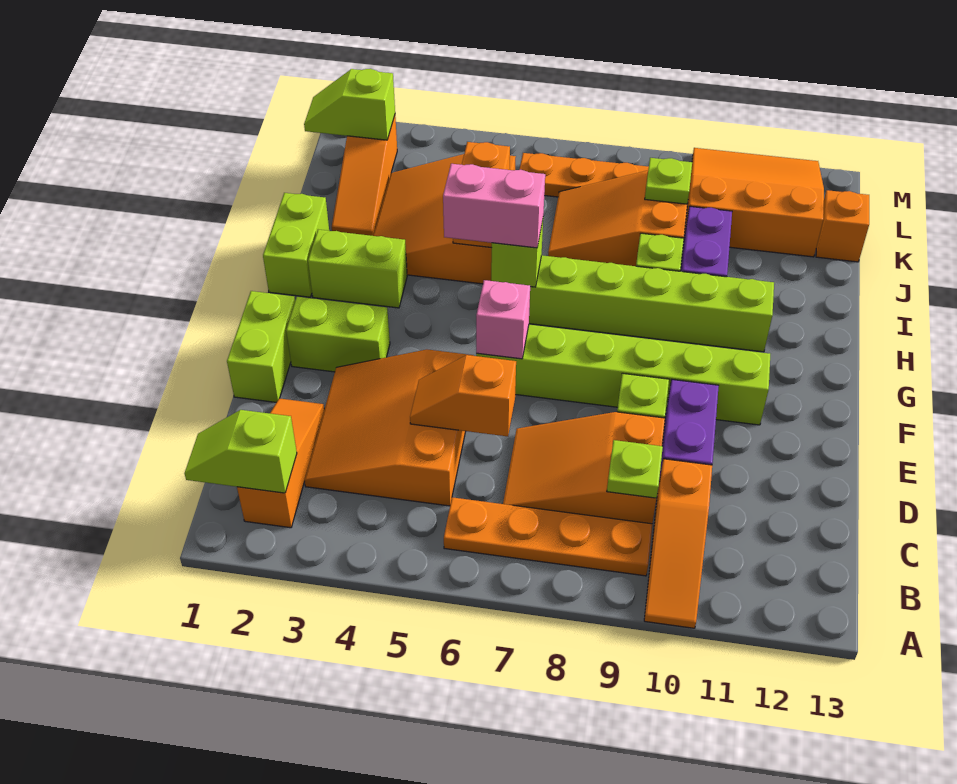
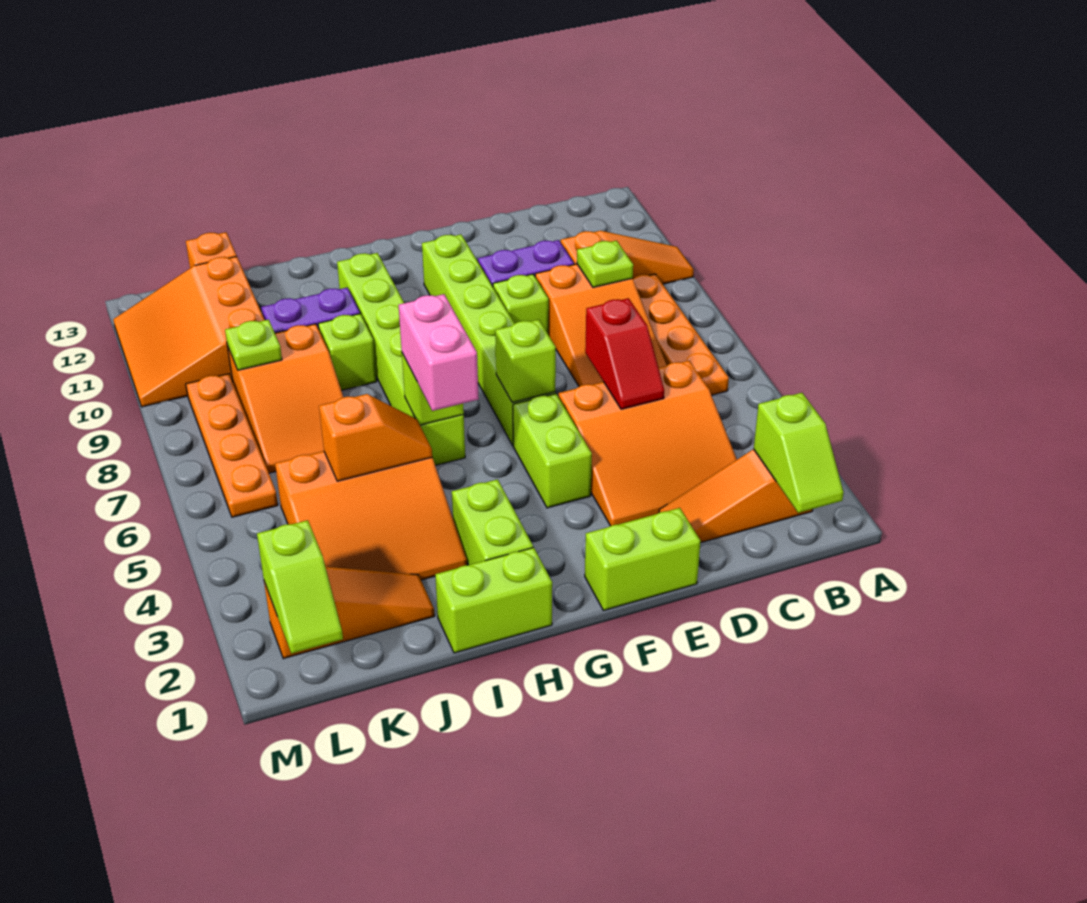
orange 1x2 slope [410,355,516,436] -> red 1x2 slope [585,298,664,409]
lime 1x2 brick [286,297,390,372] -> lime 1x2 brick moved to [513,394,592,508]
pink 1x1 brick [476,280,530,359] -> lime 1x1 brick [495,320,556,402]

